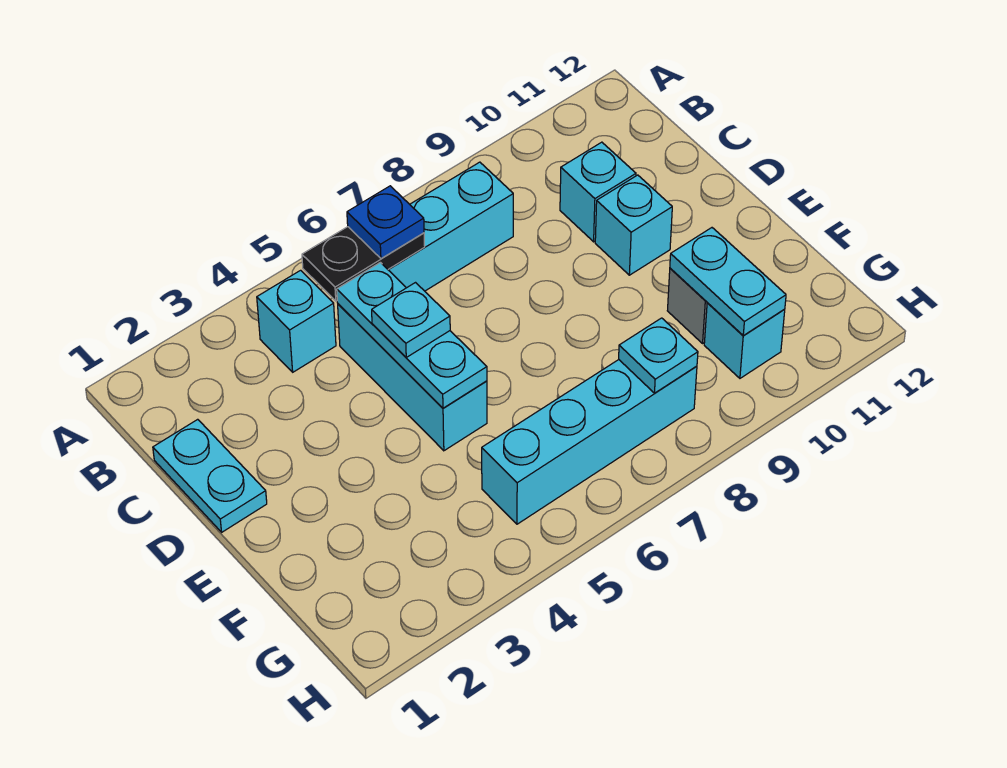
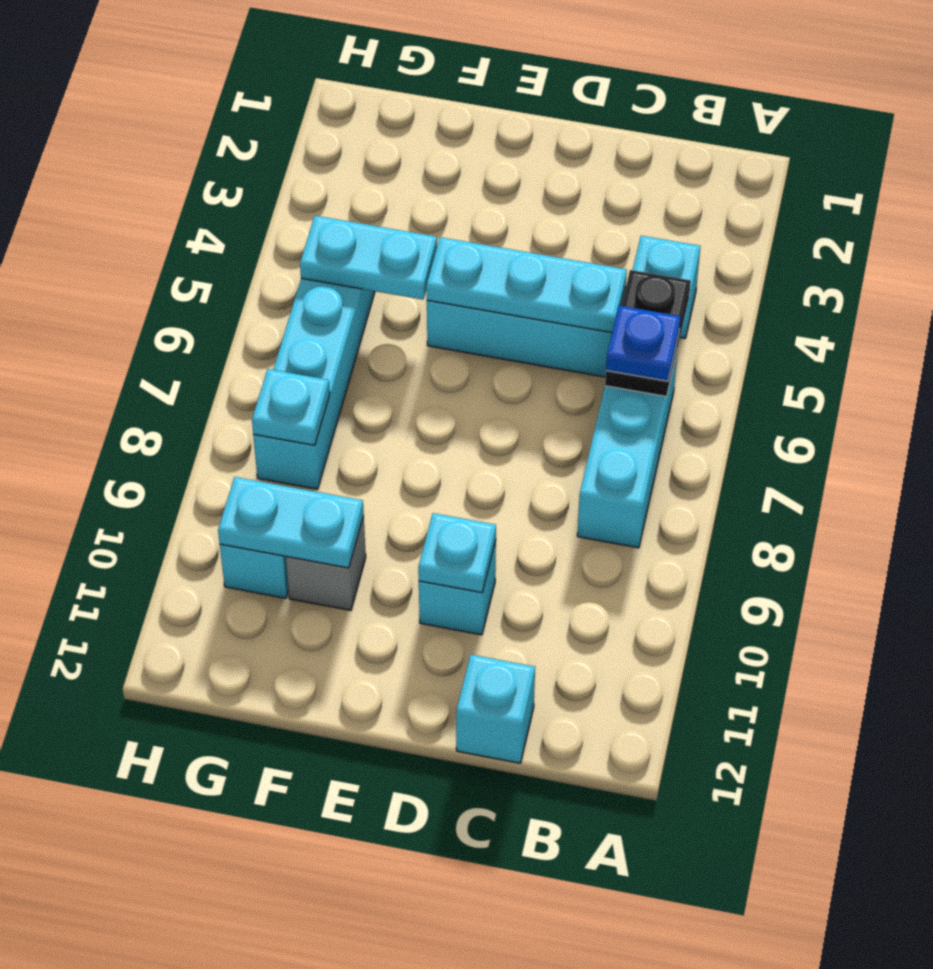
cyan 1x2 plate [153,419,267,532] -> cyan 1x2 plate moved to [300,216,437,300]
cyan 1x1 brick [560,142,636,242] -> cyan 1x1 brick moved to [456,655,535,763]
cyan 1x1 plate [372,283,450,357] -> cyan 1x1 plate moved to [418,513,496,593]

